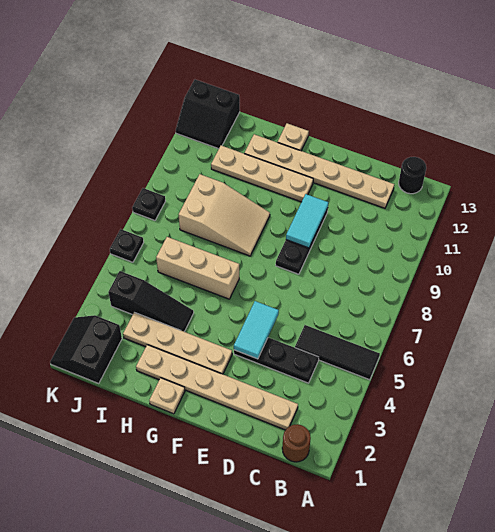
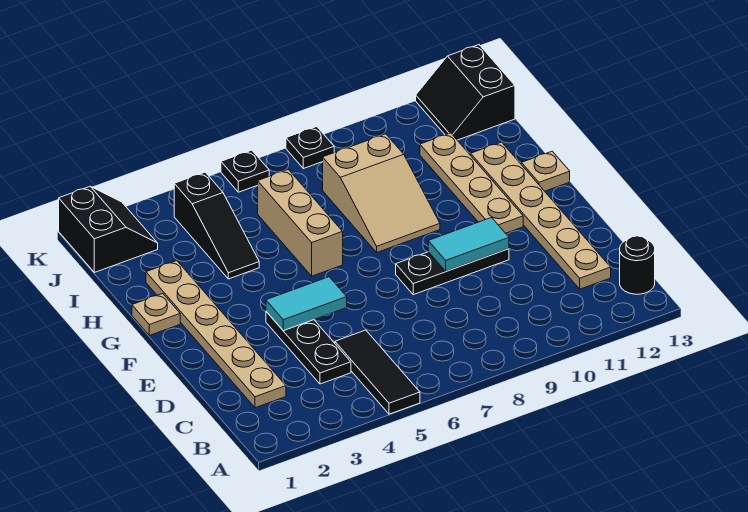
brown 1x1 round brick [282,424,311,462] -> none
tan 1x4 plate [123,312,232,374] -> none
black 2x2 slope [50,315,122,383] -> black 2x2 slope turned to [59,187,158,272]

